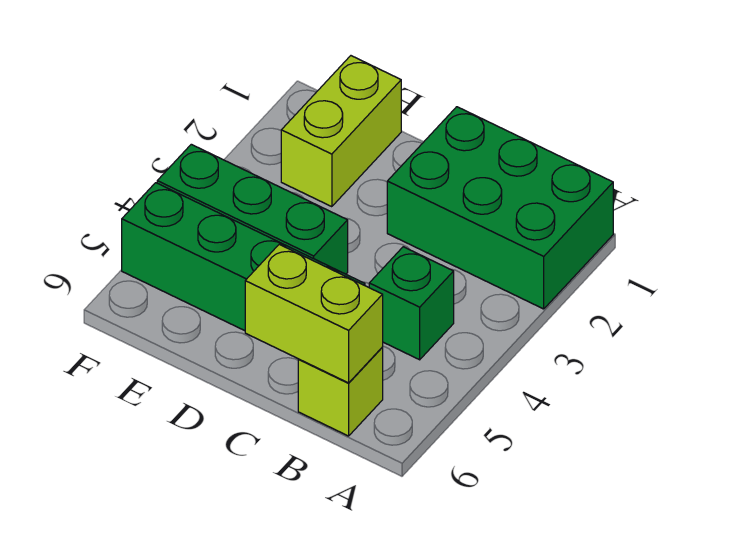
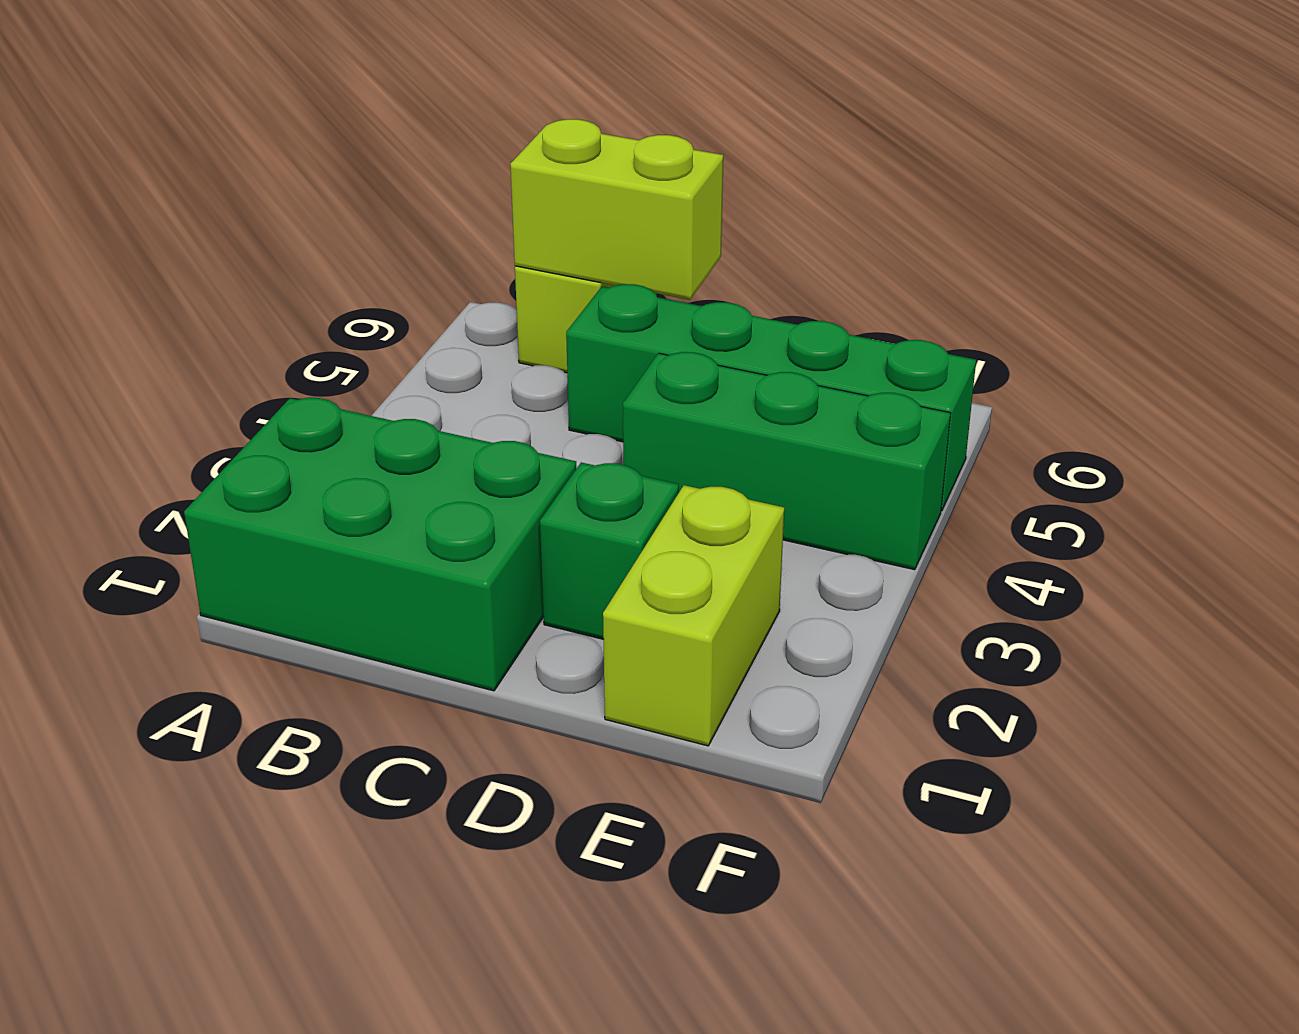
green 1x1 brick [369,247,454,360] -> green 1x1 brick moved to [540,462,679,639]

